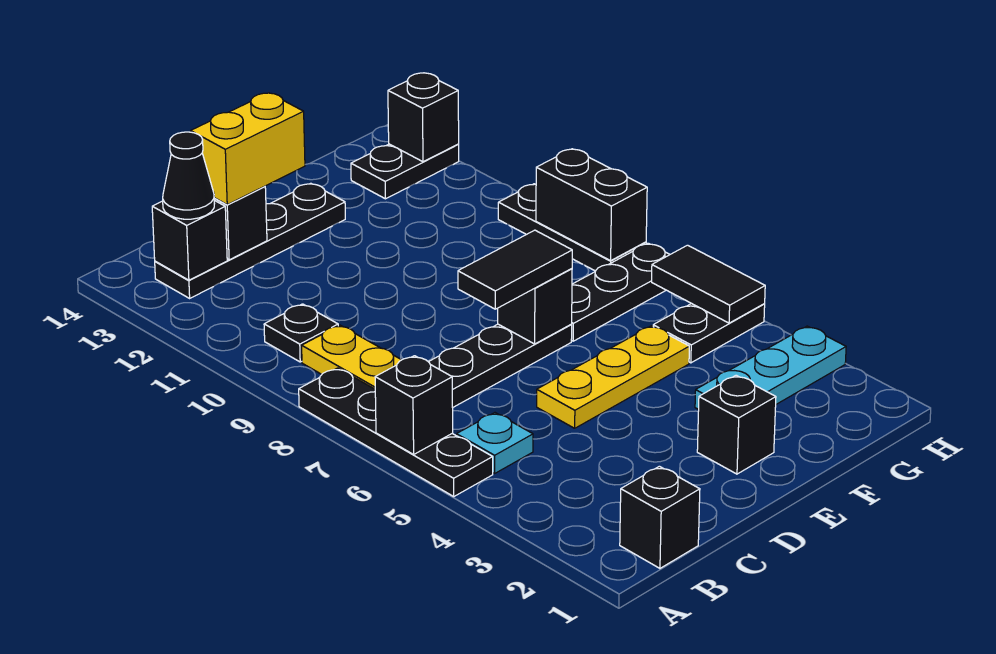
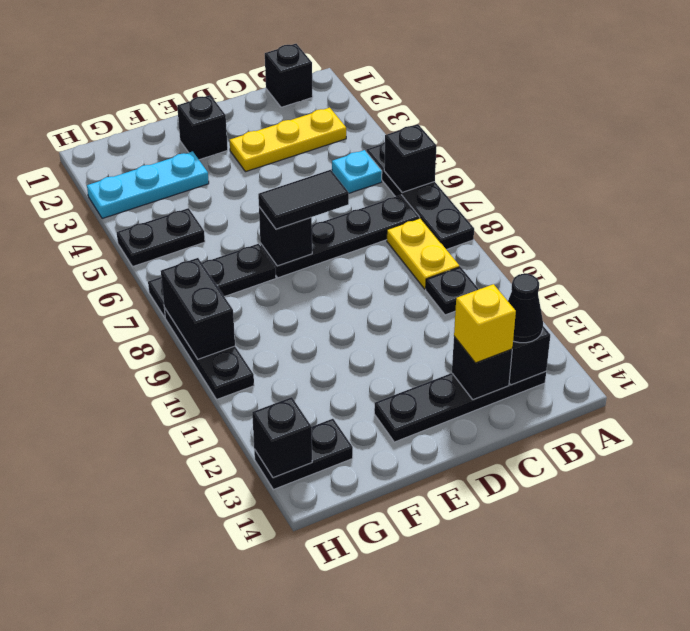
yellow 1x2 brick [191,93,305,205] -> yellow 1x1 brick [454,284,516,363]
yellow 1x3 plate [537,326,689,428] -> yellow 1x3 plate moved to [230,108,346,172]
black 1x2 tile [652,245,765,323] -> none

